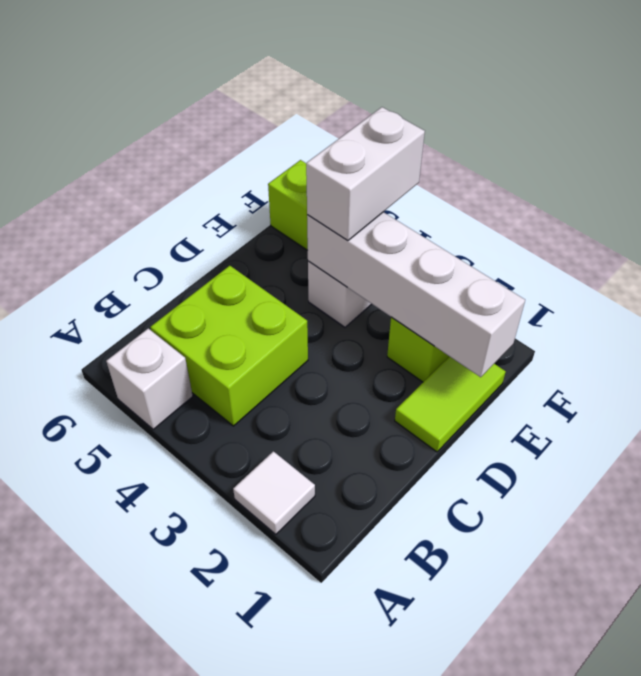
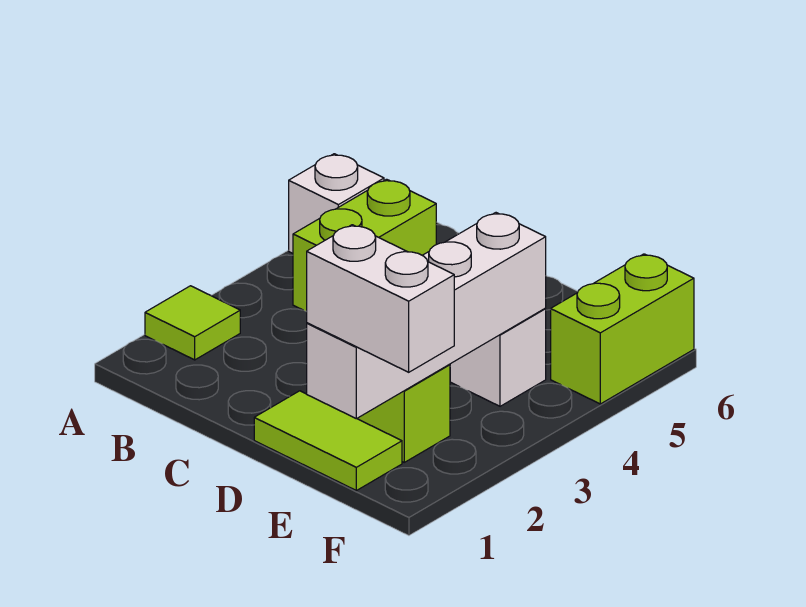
white 1x1 tile [233,451,315,534] -> lime 1x1 tile [145,286,240,360]
lime 2x2 brick [150,266,308,426] -> lime 1x2 brick [293,179,436,312]
white 1x2 brick [306,107,425,241] -> white 1x2 brick moved to [307,225,454,372]

